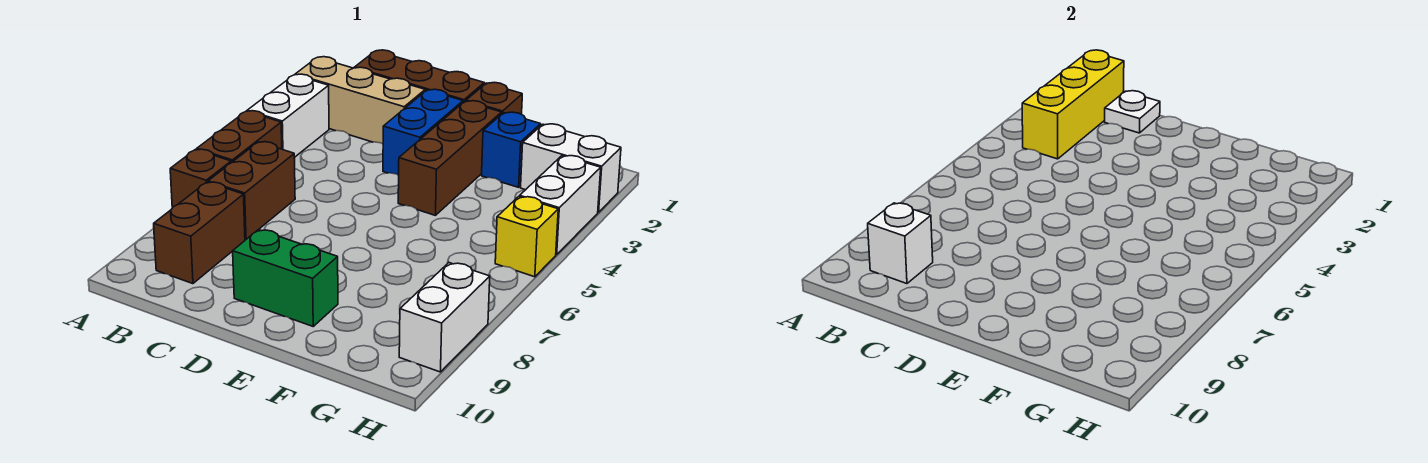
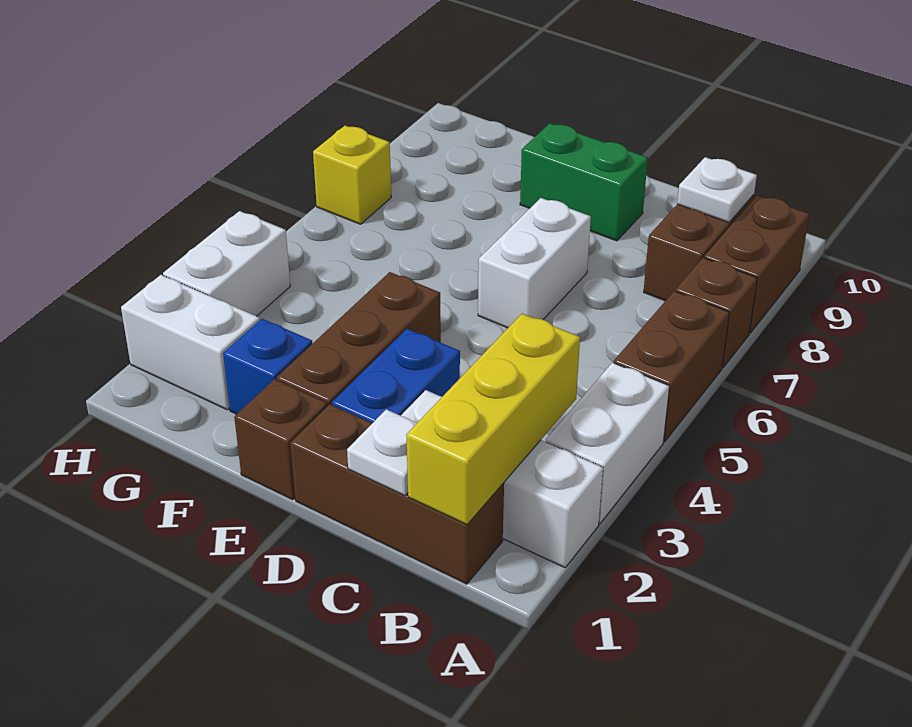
tan 1x3 brick [295,57,425,144] -> white 1x3 brick [401,390,603,567]
brown 1x2 brick [208,142,295,240] -> brown 1x2 brick moved to [704,196,809,333]
white 1x1 brick [868,203,933,284] -> white 1x1 plate [677,157,757,222]
yellow 1x1 brick [495,197,558,277] -> yellow 1x1 brick moved to [313,126,391,224]
white 1x2 brick [399,263,490,372] -> white 1x2 brick moved to [478,198,591,328]

